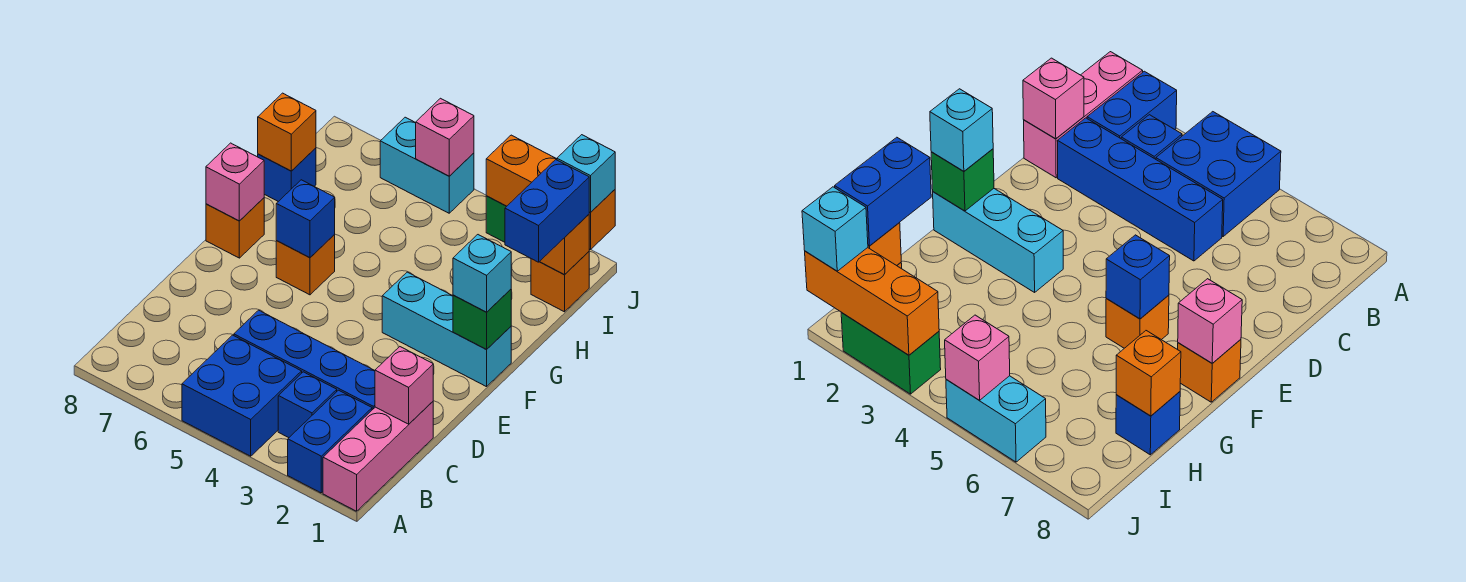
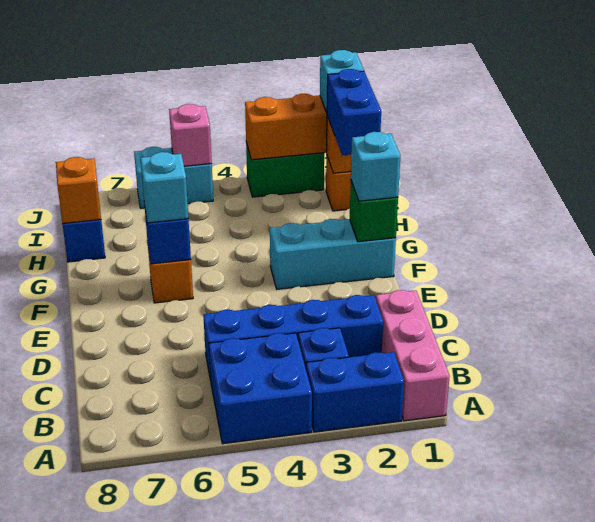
blue 1x2 brick [288,390,372,493] -> blue 1x2 brick turned to [306,352,404,432]
pink 1x1 brick [375,347,433,424] -> none
none -> cyan 1x1 brick [141,152,188,223]
orange 1x1 brick [206,198,264,258] -> none
pink 1x1 brick [206,143,264,221] -> none

